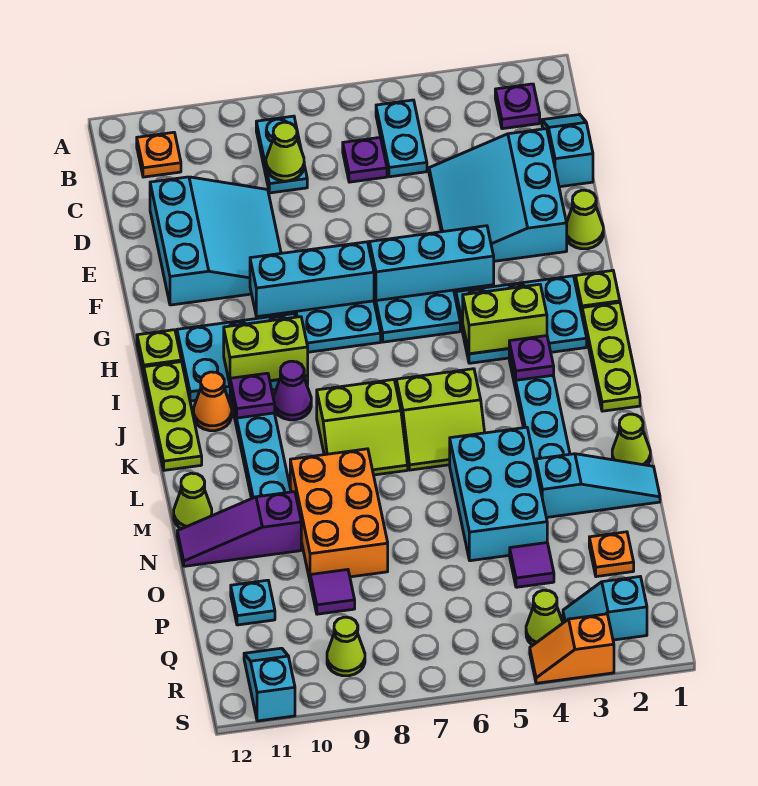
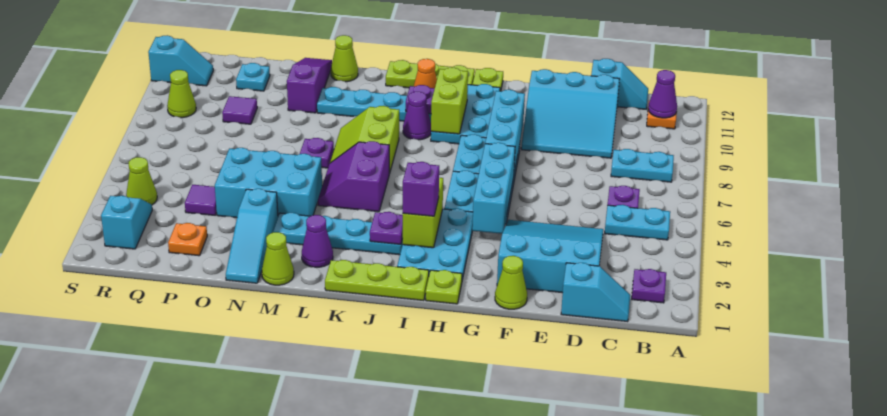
none -> purple 1x1 cone [648,70,677,118]
lime 1x1 cone [266,122,304,181] -> none
none -> cyan 1x2 slope [591,59,648,109]
none -> purple 1x1 brick [403,162,439,216]
lime 2x2 slope [396,369,485,470] -> purple 2x2 slope [318,141,389,212]
none -> purple 1x1 cone [302,215,333,267]
none -> purple 1x1 plate [300,138,334,168]
orange 2x3 brick [290,449,388,580] -> none
orange 1x2 slope [530,614,614,683] -> none

